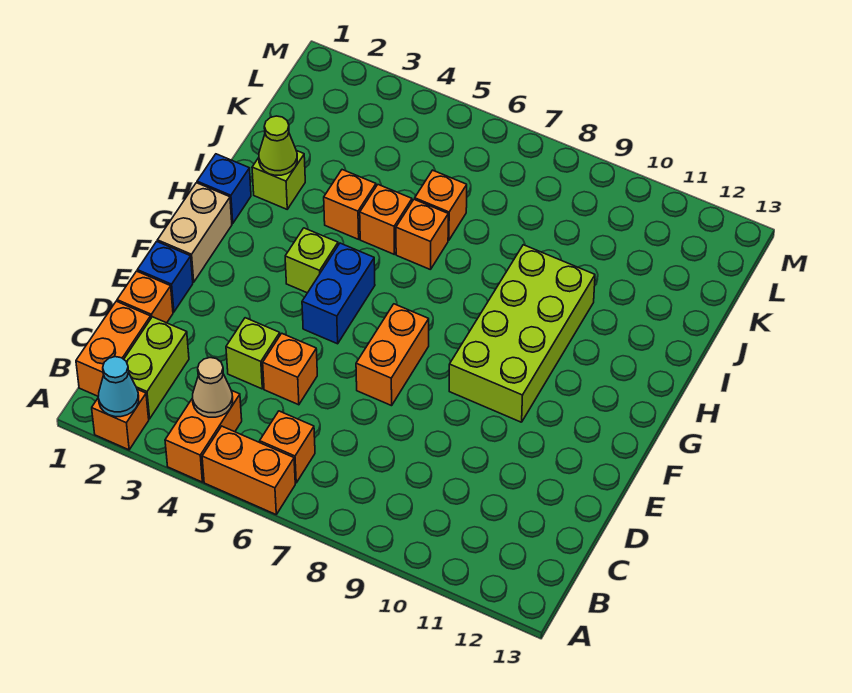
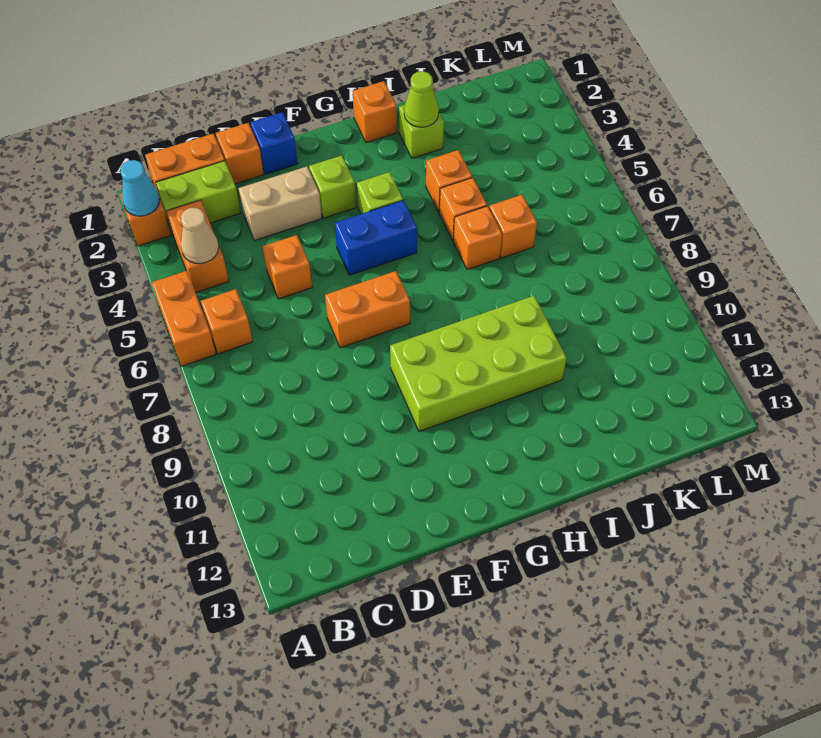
orange 1x2 brick [165,390,242,482] -> orange 1x2 brick turned to [166,200,229,293]
lime 1x1 brick [226,318,280,389] -> lime 1x1 brick moved to [309,155,356,218]
tan 1x2 brick [158,183,232,282] -> tan 1x2 brick moved to [238,167,322,241]
blue 1x1 brick [197,154,251,224] -> orange 1x1 brick [352,81,397,143]

